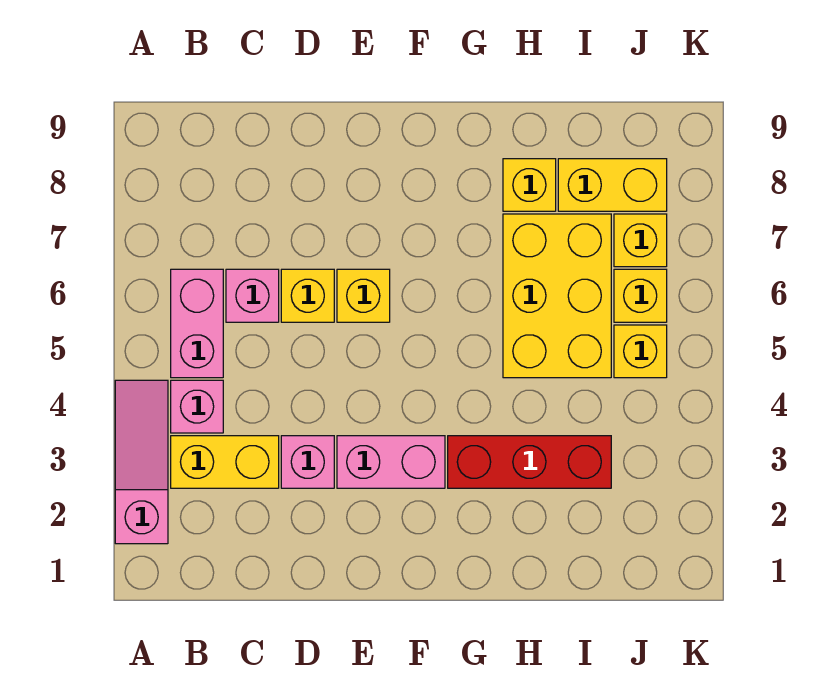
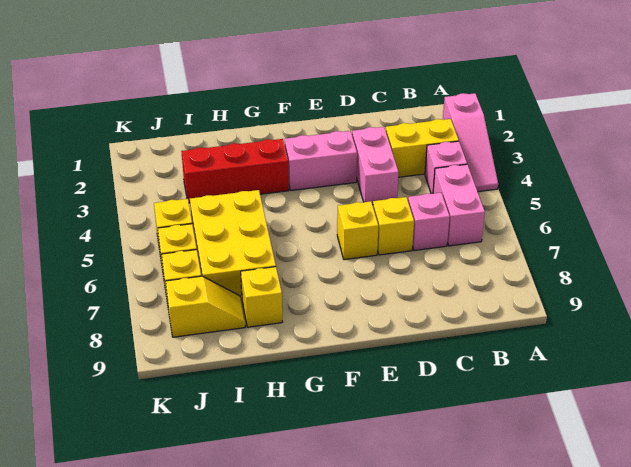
pink 1x1 brick [281,436,334,488] -> pink 1x2 brick [352,127,398,205]
yellow 1x2 brick [558,159,667,211] -> yellow 1x2 slope [166,276,245,337]

